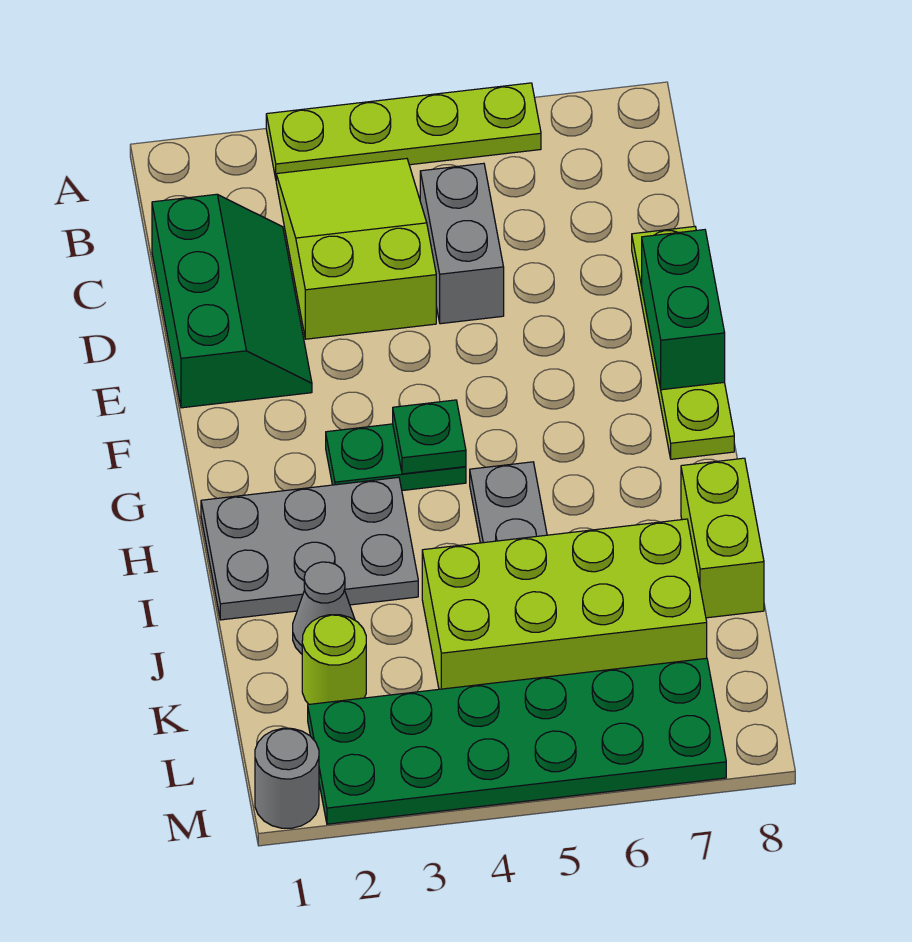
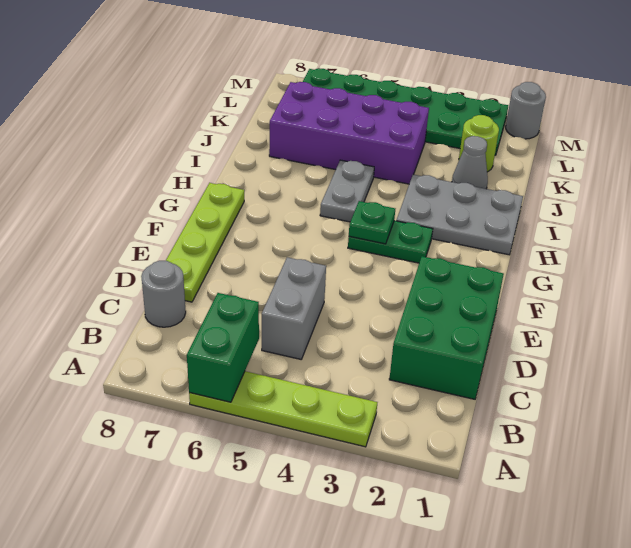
lime 2x3 slope [276,159,436,339] -> none
green 2x3 slope [152,194,312,408] -> green 2x3 brick [389,256,504,399]
none -> grey 1x1 round brick [141,261,186,327]
green 1x2 brick [642,230,725,390] -> green 1x2 brick moved to [187,293,259,402]
lime 1x2 brick [681,458,764,618] -> none
lime 2x4 brick [422,519,707,689] -> purple 2x4 brick [269,82,429,184]

